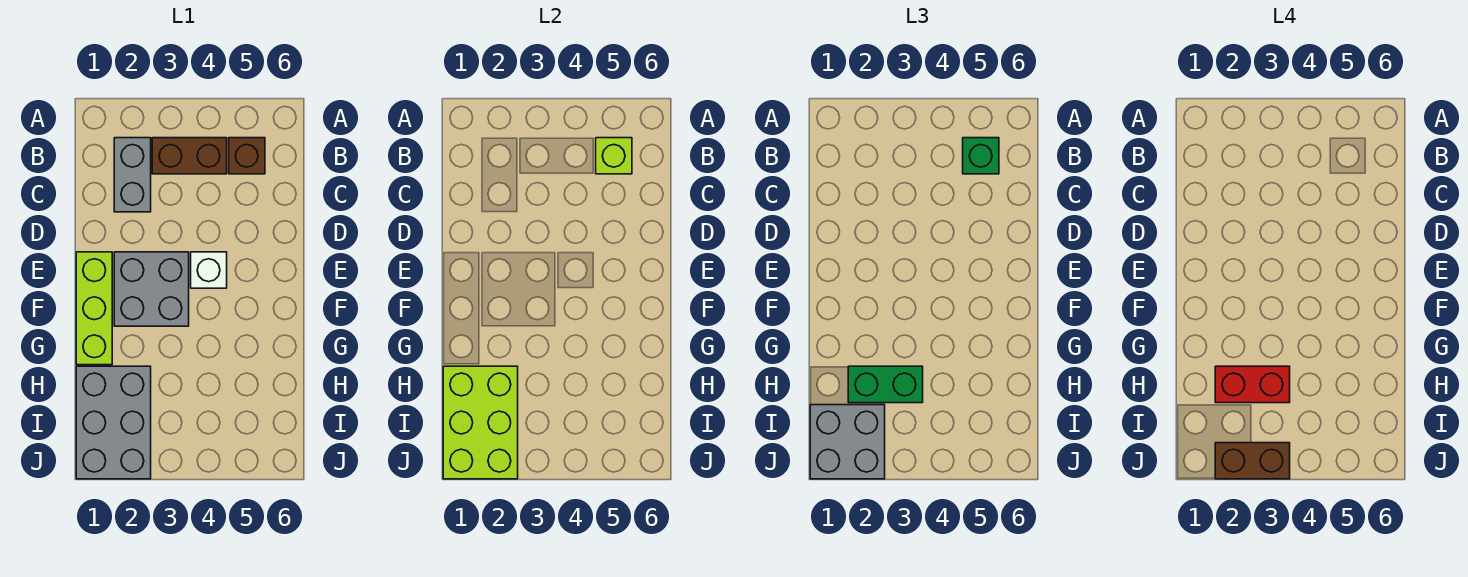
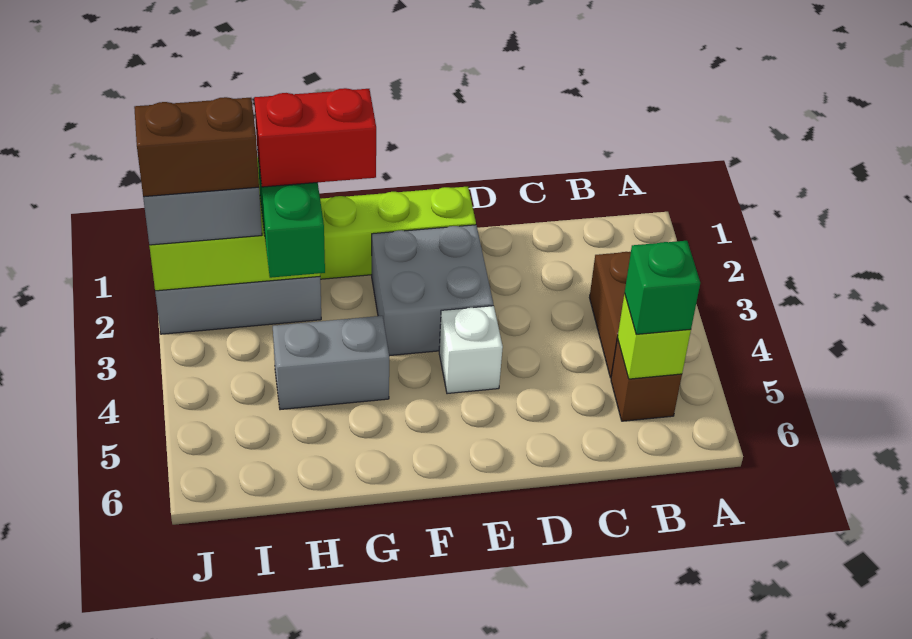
grey 1x2 brick [114,138,151,212] -> grey 1x2 brick moved to [273,316,389,410]
red 1x2 brick [1215,366,1290,403] -> red 1x2 brick turned to [254,88,376,187]
brown 1x2 brick [1215,443,1290,479] -> brown 1x2 brick turned to [134,97,259,197]

